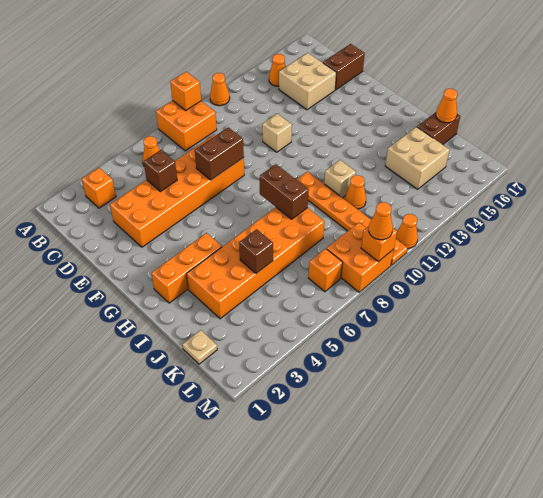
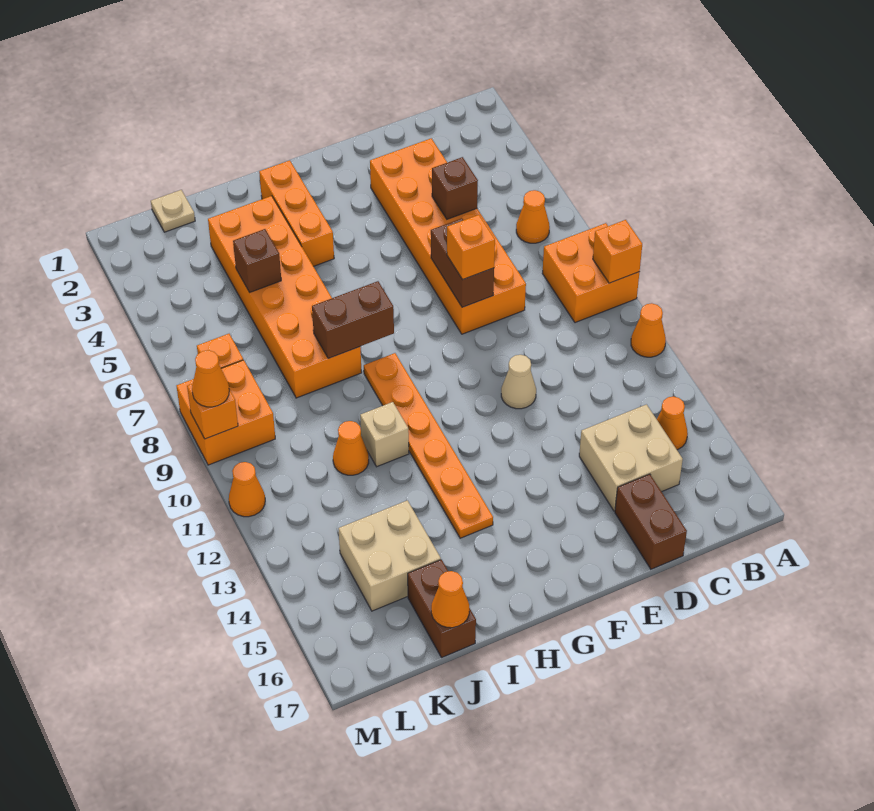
orange 1x1 brick [82,168,116,208] -> orange 1x1 brick moved to [447,215,495,280]
tan 1x1 brick [262,114,292,152] -> tan 1x1 cone [501,355,536,409]
orange 1x6 plate [296,171,407,265] -> orange 1x6 plate turned to [364,353,493,538]

